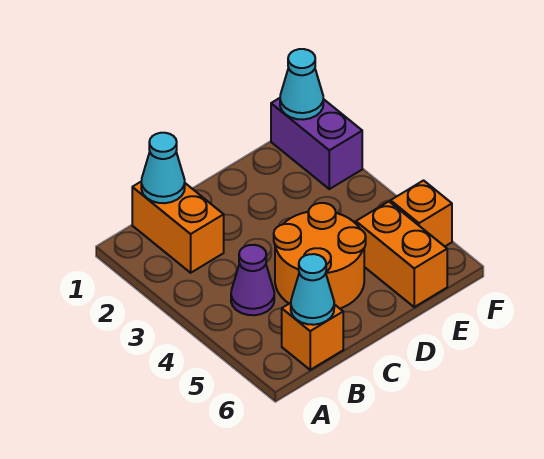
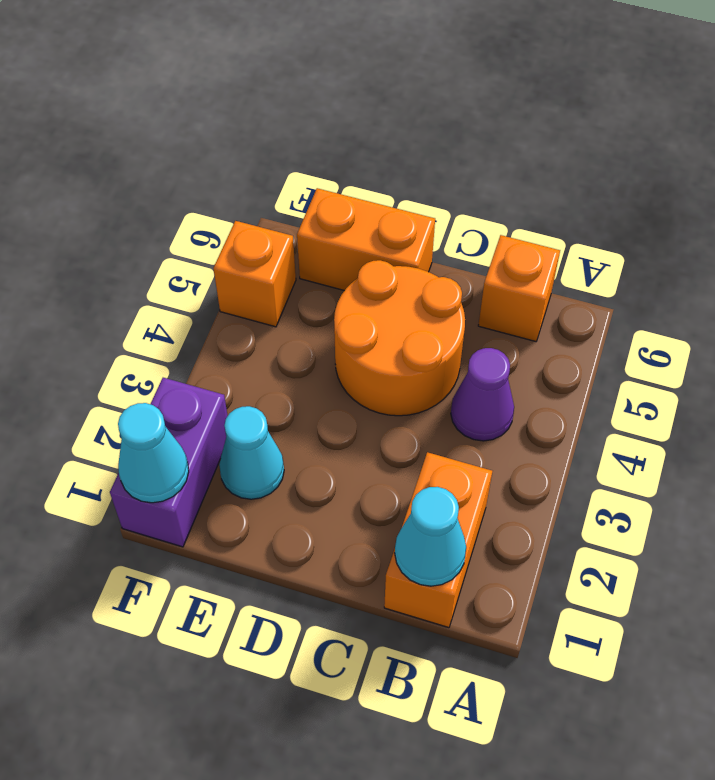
cyan 1x1 cone [291,254,334,325] -> cyan 1x1 cone moved to [219,406,284,499]
orange 1x2 brick [356,201,447,307] -> orange 1x2 brick turned to [297,188,435,291]

